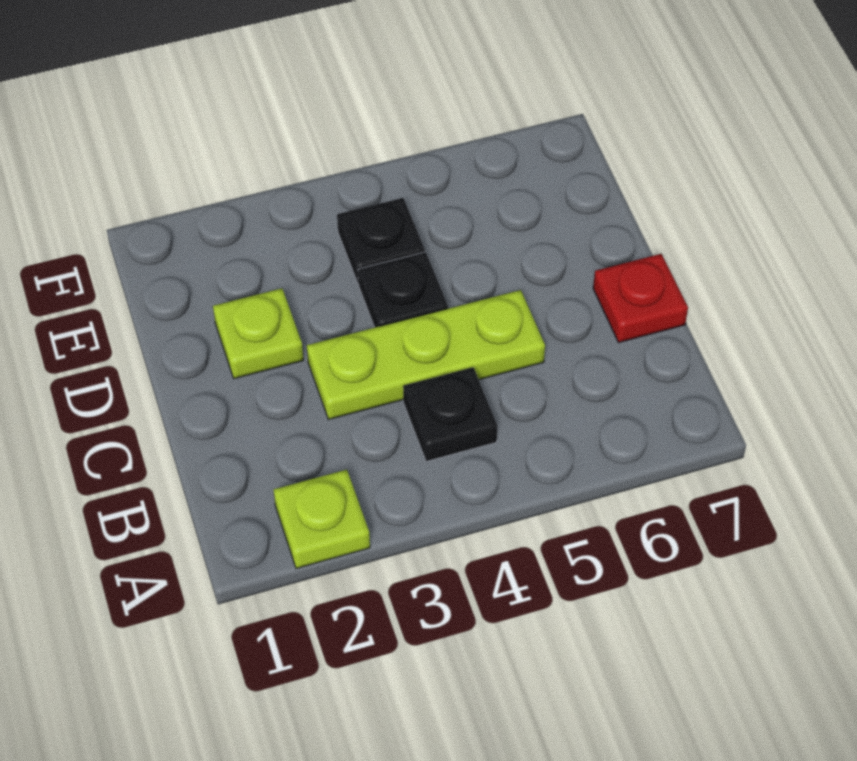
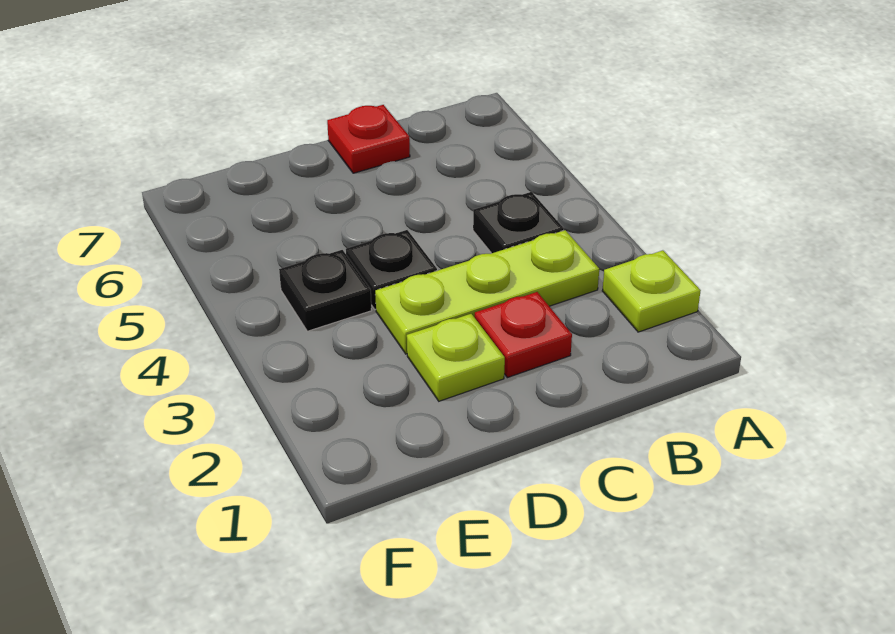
none -> red 1x1 plate [475,292,572,378]
lime 1x3 plate [307,290,545,419] -> lime 1x3 plate turned to [375,230,599,354]

